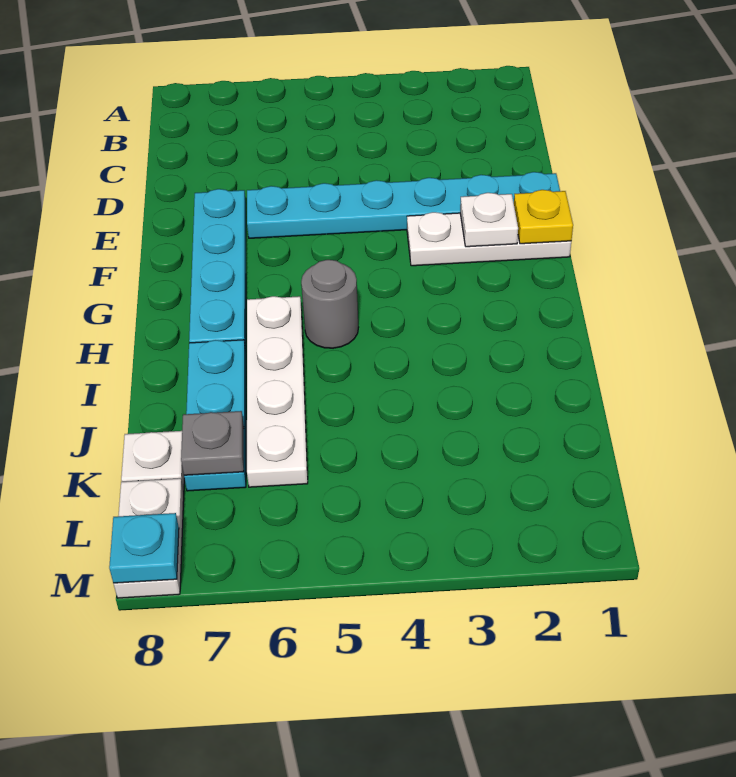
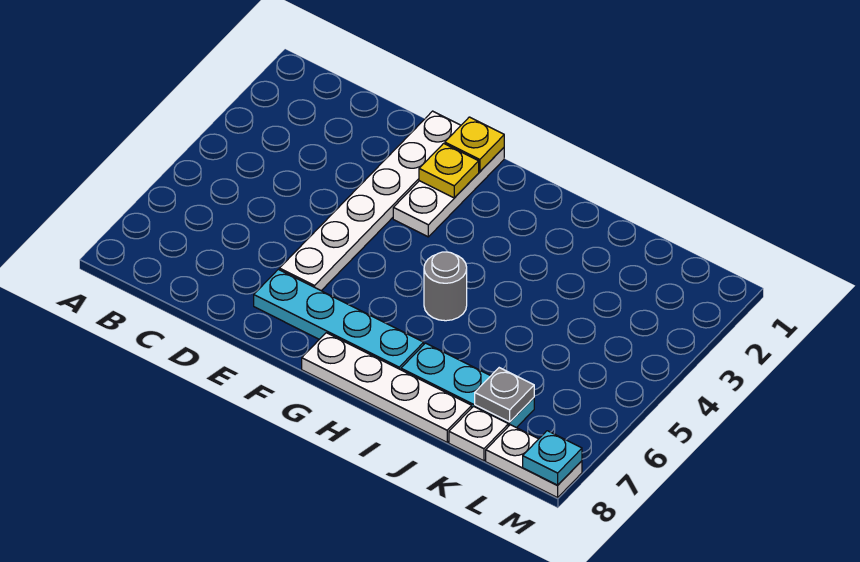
cyan 1x6 plate [247,172,560,238] -> white 1x6 plate [279,111,461,291]
white 1x1 plate [460,193,518,247] -> yellow 1x1 plate [419,143,479,198]
white 1x4 plate [247,296,308,487] -> white 1x4 plate moved to [302,333,472,442]

